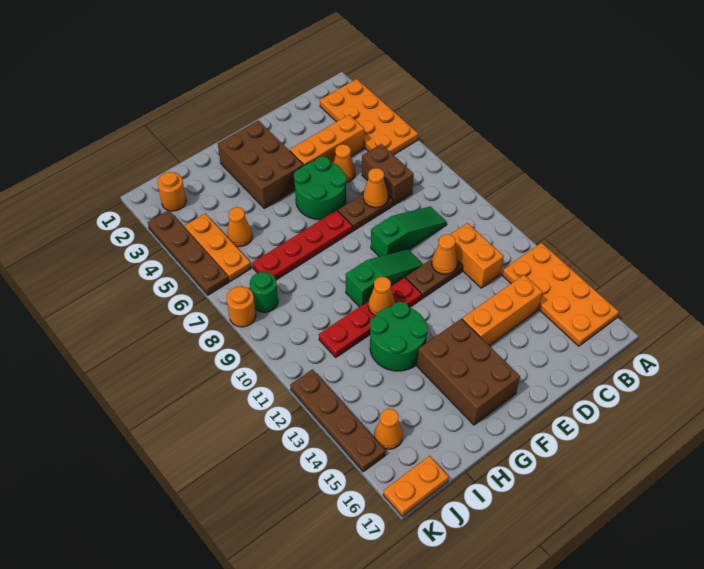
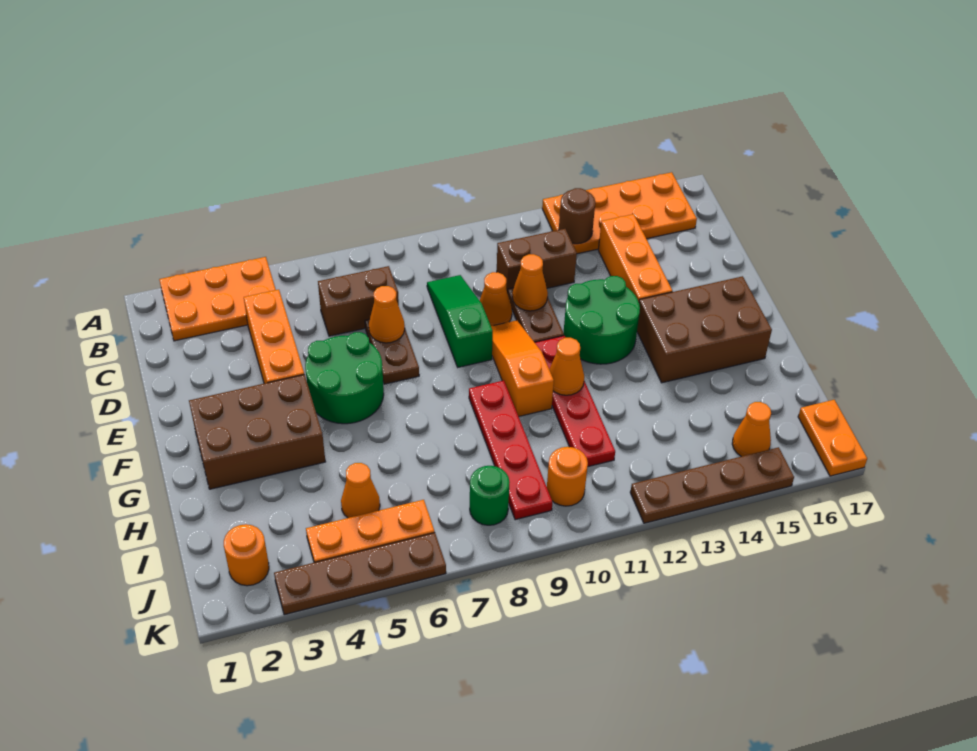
orange 2x4 plate [320,79,418,155] -> orange 2x3 plate [159,257,276,341]
none -> brown 1x1 round brick [559,188,595,244]
orange 1x2 brick [450,223,504,288] -> brown 1x2 brick [497,229,577,293]
orange 1x1 cone [333,144,355,183] -> orange 1x1 cone moved to [480,272,512,326]
green 1x3 slope [345,249,423,307] -> orange 1x3 slope [491,320,554,416]
red 1x4 plate [253,210,352,280] -> red 1x4 plate moved to [469,381,552,520]
green 2x2 round brick [370,302,428,371] -> green 2x2 round brick moved to [563,276,640,364]
orange 1x1 round brick [226,286,256,327] -> orange 1x1 round brick moved to [547,447,588,506]

